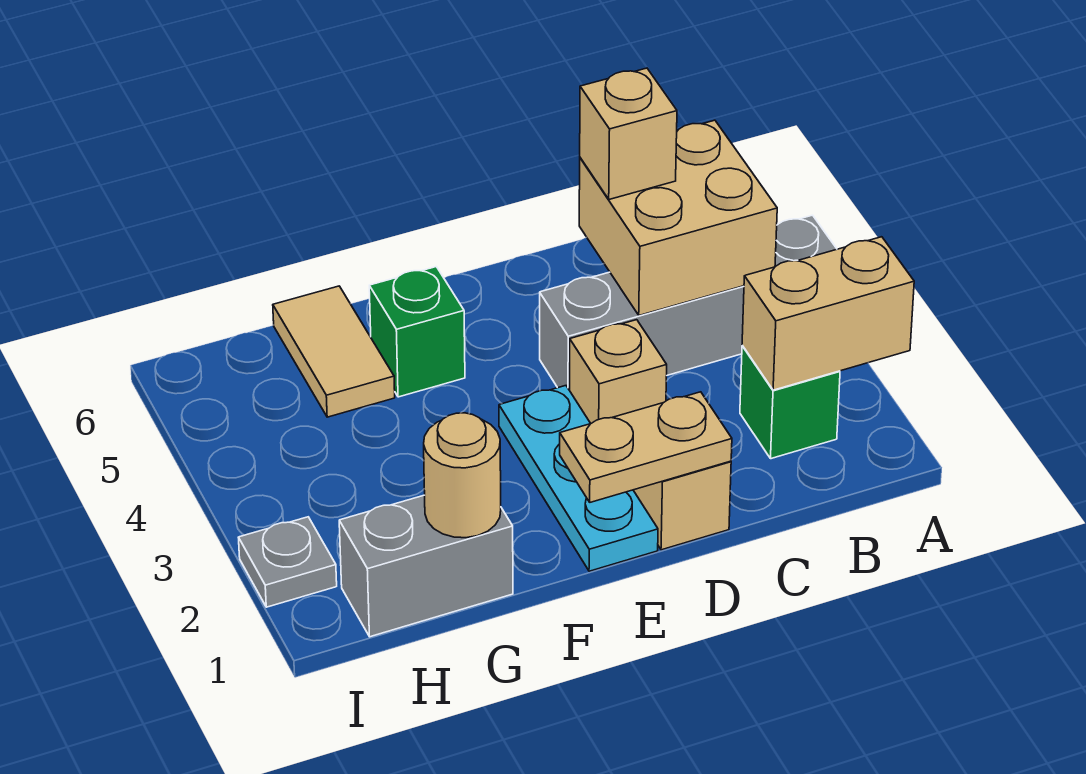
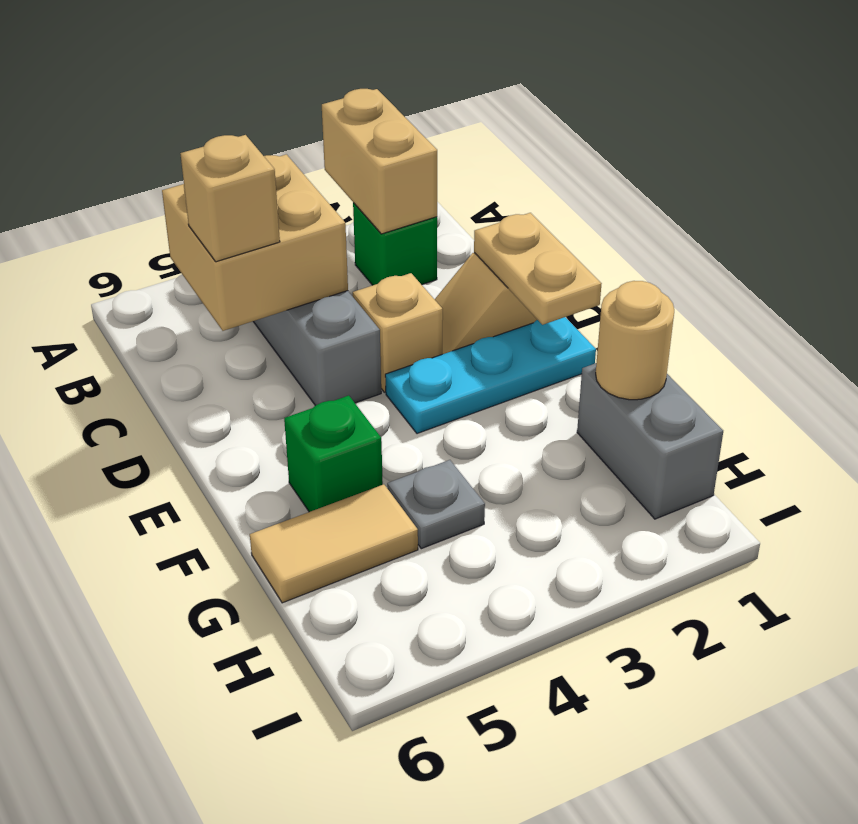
grey 1x1 plate [238,517,337,607] -> grey 1x1 plate moved to [387,460,485,549]

